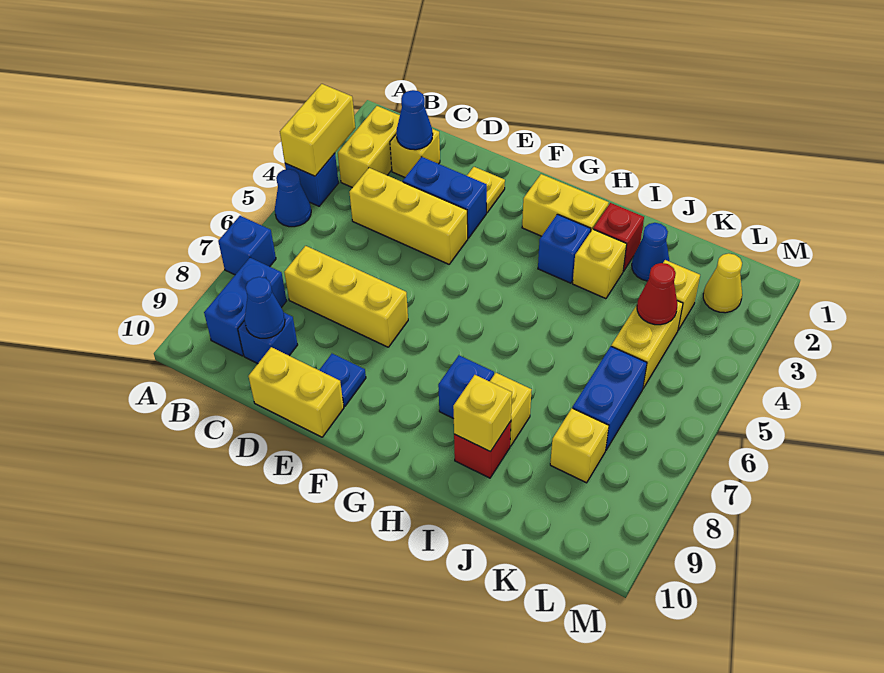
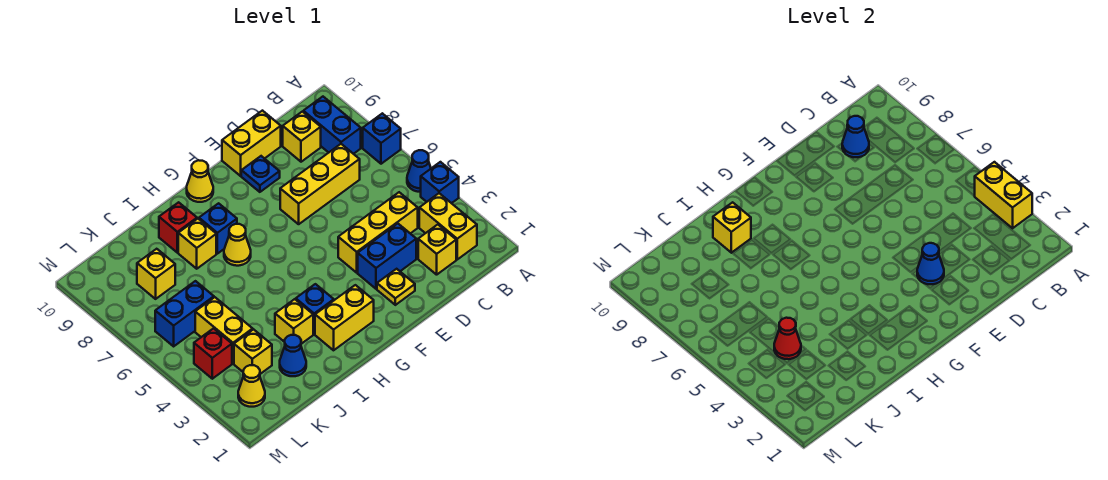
blue 1x1 cone [396,90,433,150] -> blue 1x1 cone moved to [917,243,944,284]
blue 1x1 brick [238,312,298,364] -> yellow 1x1 brick [283,112,321,162]
none -> yellow 1x1 cone [187,160,213,202]
none -> yellow 1x1 cone [224,224,251,266]
red 1x1 brick [593,203,644,271] -> red 1x1 brick moved to [194,328,232,379]
blue 1x2 brick [573,347,647,450] -> blue 1x2 brick turned to [155,281,214,346]

